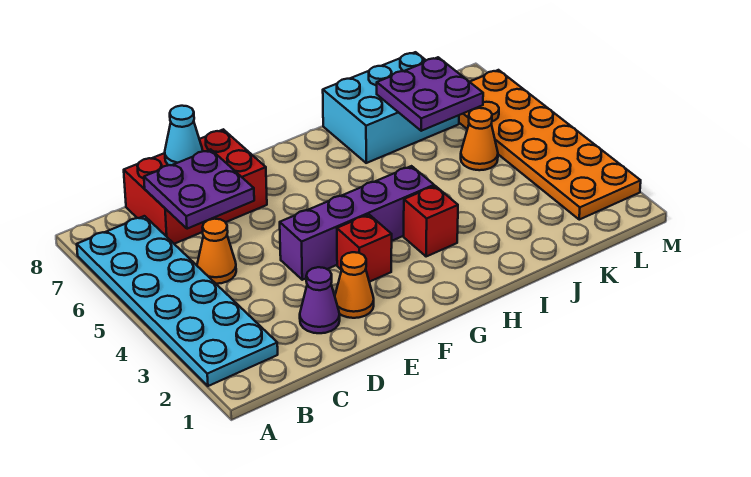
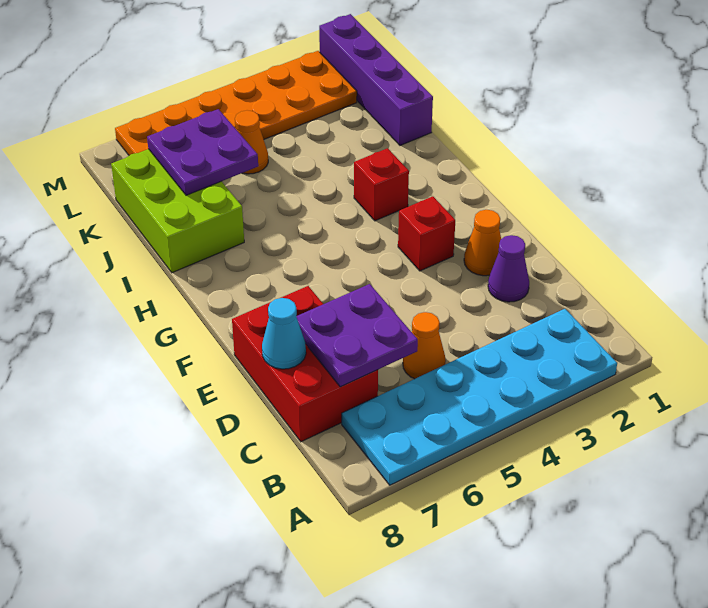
purple 1x4 brick [280,166,434,280] -> purple 1x4 brick moved to [319,14,433,145]
cyan 2x3 brick [323,52,459,163] -> lime 2x3 brick [111,149,244,273]

